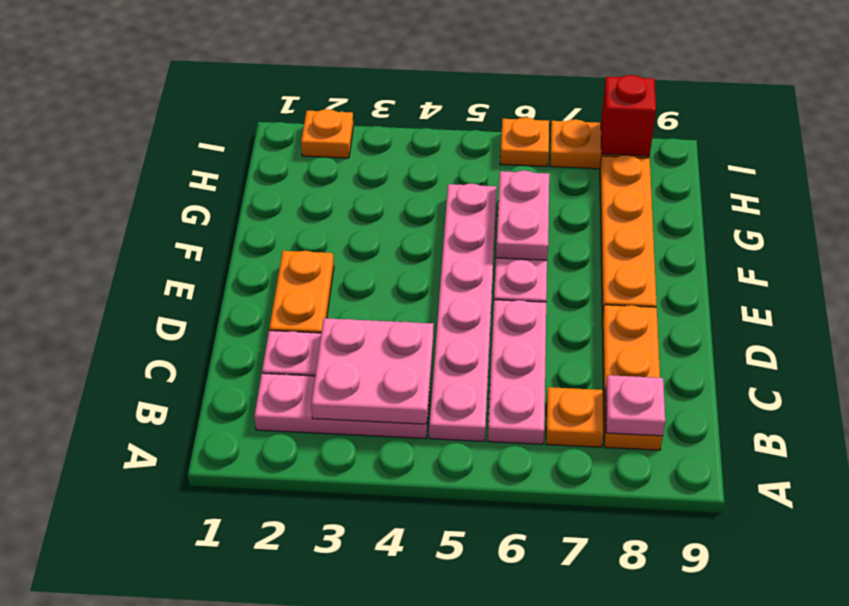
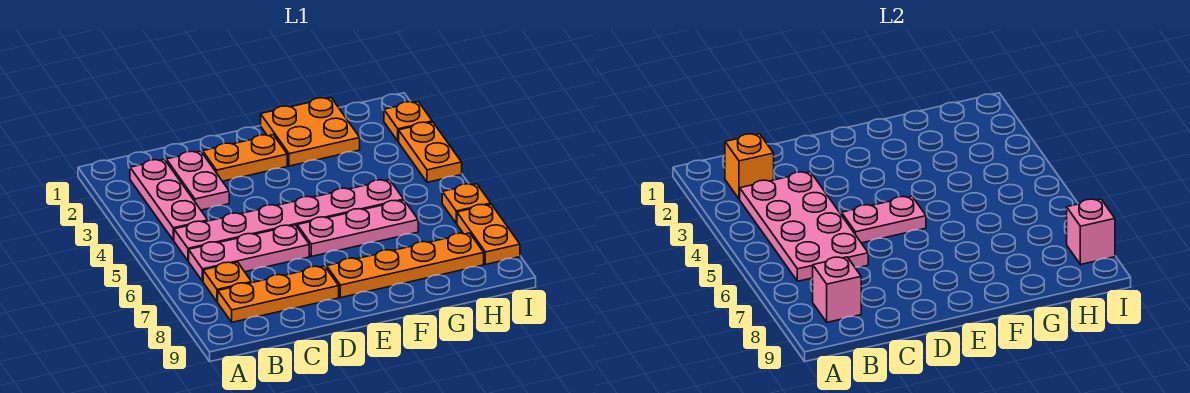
none -> orange 1x1 brick [725,134,774,199]
pink 2x2 plate [311,318,434,424] -> pink 2x4 plate [740,172,868,281]
pink 1x1 plate [606,375,665,436] -> pink 1x1 brick [813,257,861,322]
none -> orange 2x2 plate [261,98,360,166]
pink 1x2 plate [496,171,549,260] -> pink 1x2 plate moved to [841,196,926,243]
none -> orange 1x2 plate [399,122,462,182]
red 1x1 brick [601,75,656,156] -> pink 1x1 brick [1067,199,1115,265]

